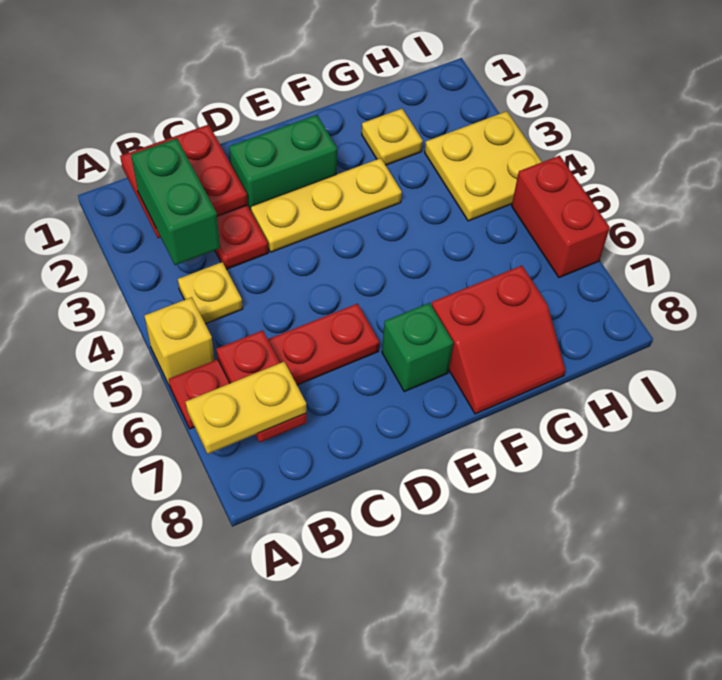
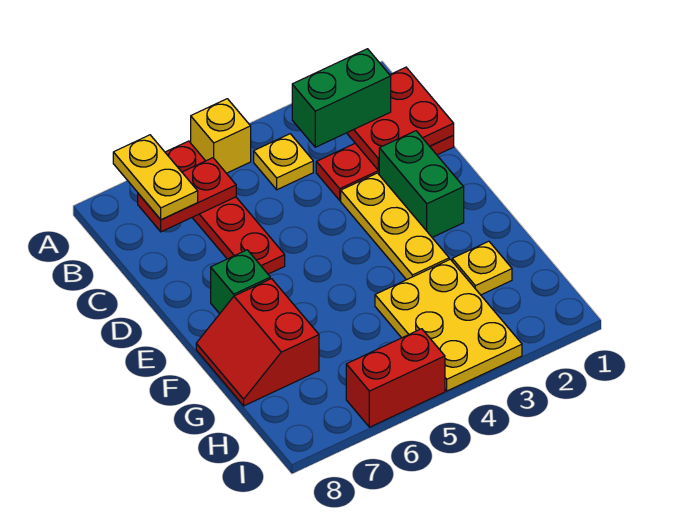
yellow 2x2 plate [425,111,542,221] -> yellow 2x3 plate [375,259,522,391]

